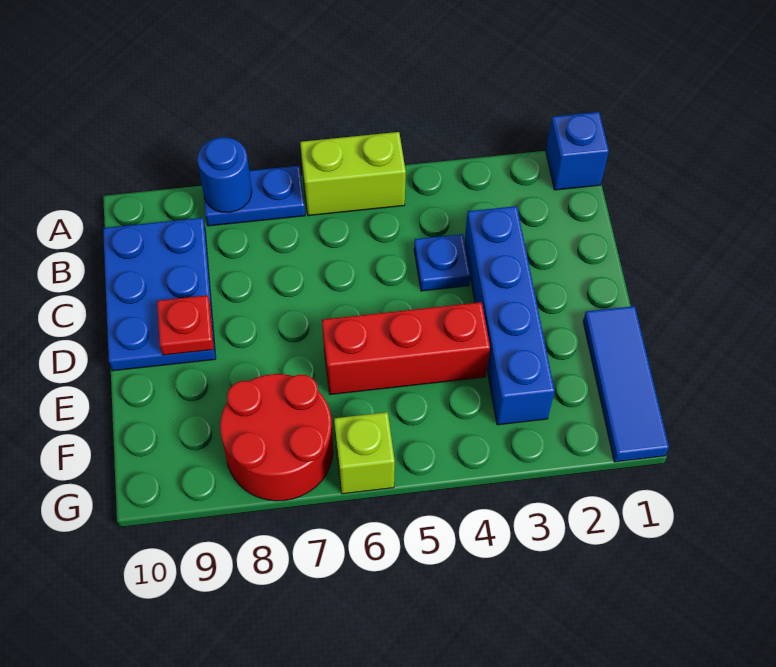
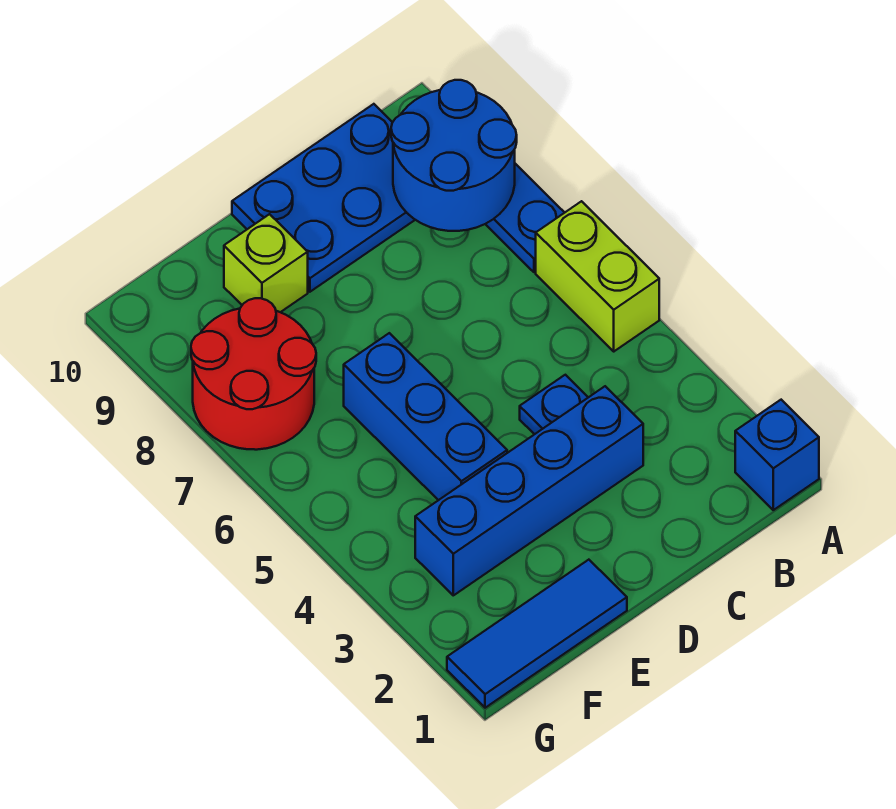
blue 1x1 round brick [197,137,252,213] -> blue 2x2 round brick [391,80,517,231]
red 1x1 plate [157,295,214,355] -> none
red 1x3 brick [322,302,490,395] -> blue 1x3 brick [344,333,507,500]
lime 1x1 brick [334,412,395,494] -> lime 1x1 brick moved to [224,214,308,312]

